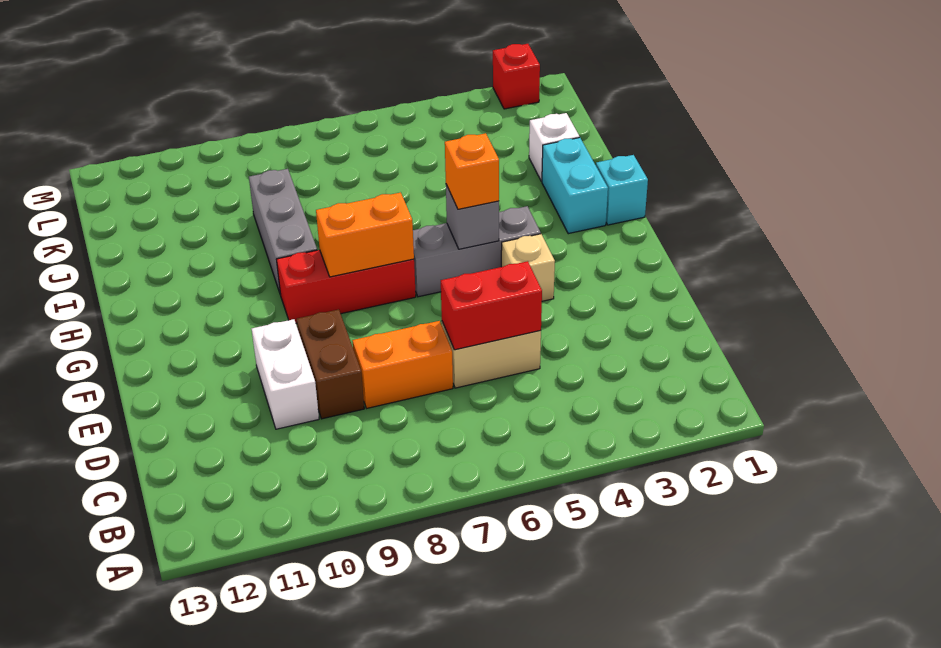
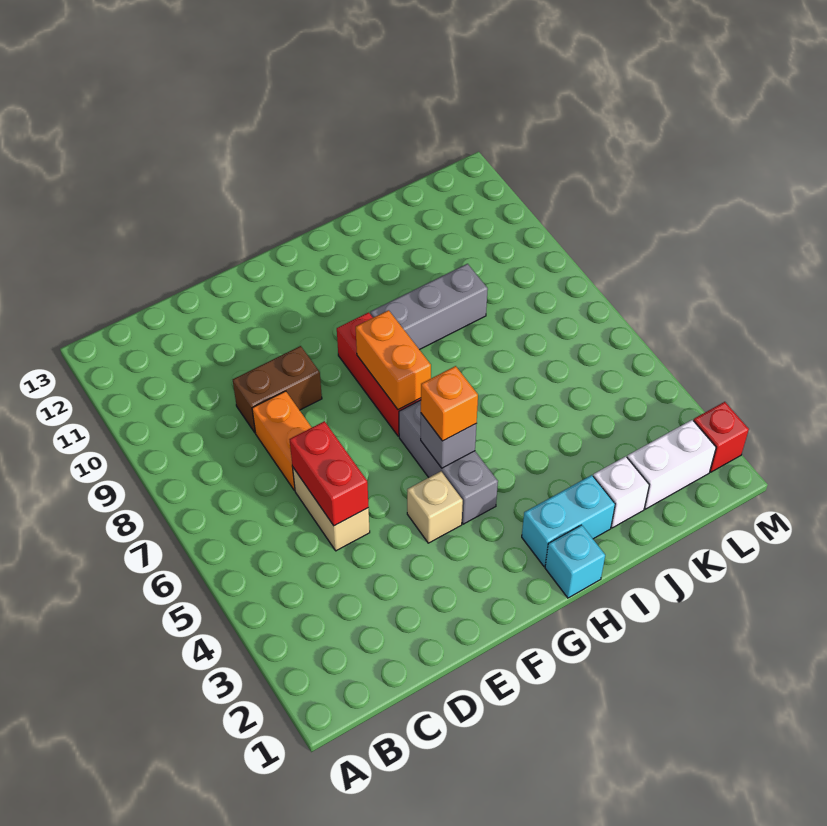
white 1x2 brick [252,319,319,429] -> white 1x2 brick moved to [627,420,716,509]

